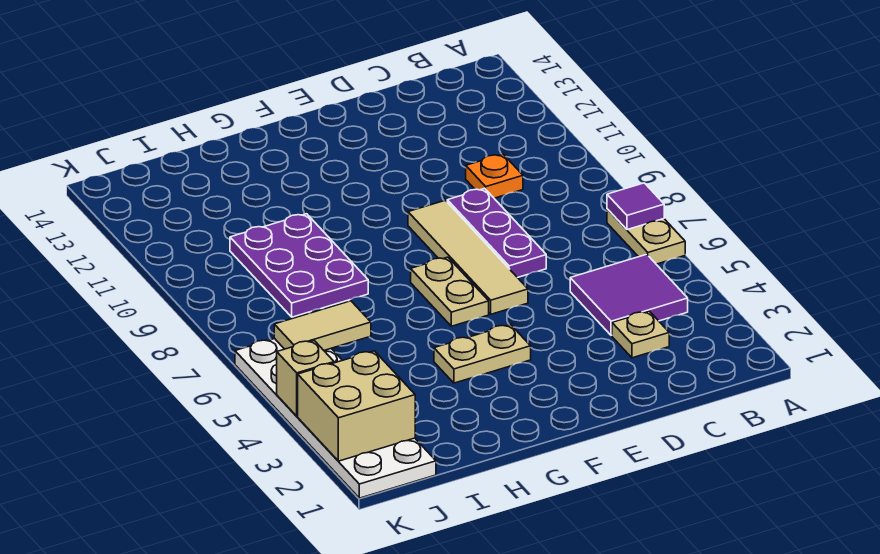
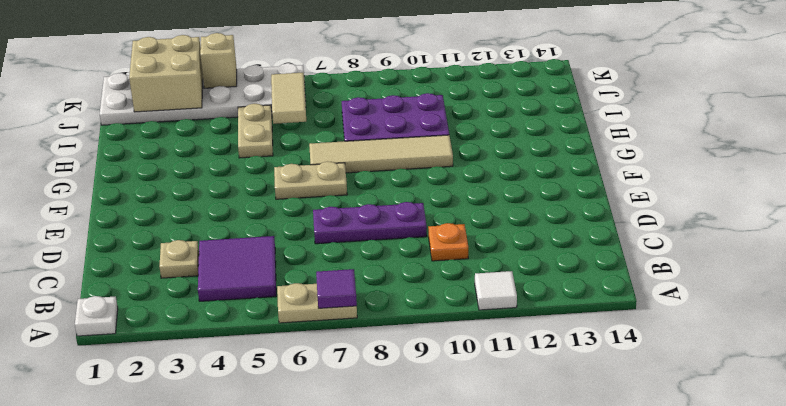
none -> white 1x1 plate [75,296,118,336]
none -> white 1x1 tile [475,271,517,310]
tan 1x4 tile [408,200,528,314] -> tan 1x4 tile moved to [309,135,453,173]
tan 1x2 plate [434,325,531,383] -> tan 1x2 plate moved to [238,104,273,158]

